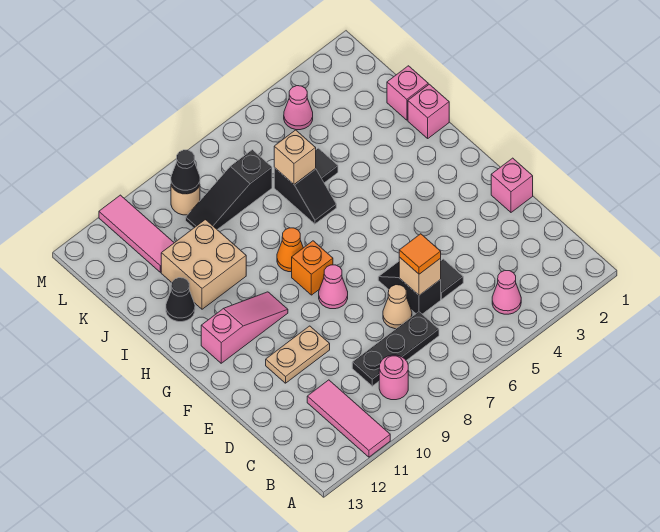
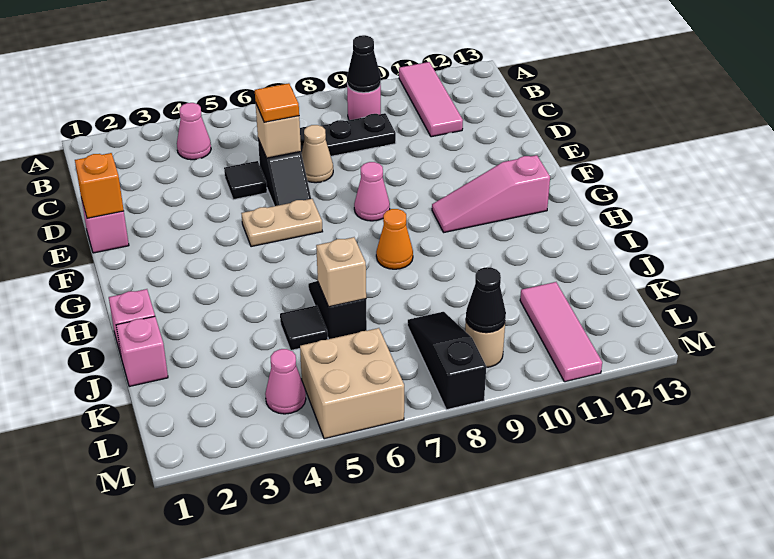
tan 1x2 plate [266,326,330,383] -> tan 1x2 plate moved to [241,199,323,247]
orange 1x1 brick [292,241,333,295] -> orange 1x1 brick moved to [75,153,124,218]
tan 2x2 brick [161,220,246,309] -> tan 2x2 brick moved to [300,328,404,439]
black 1x1 cone [166,278,195,322] -> black 1x1 cone moved to [347,35,381,93]
black 1x3 slope [186,150,272,229] -> black 1x3 slope turned to [407,312,486,410]

